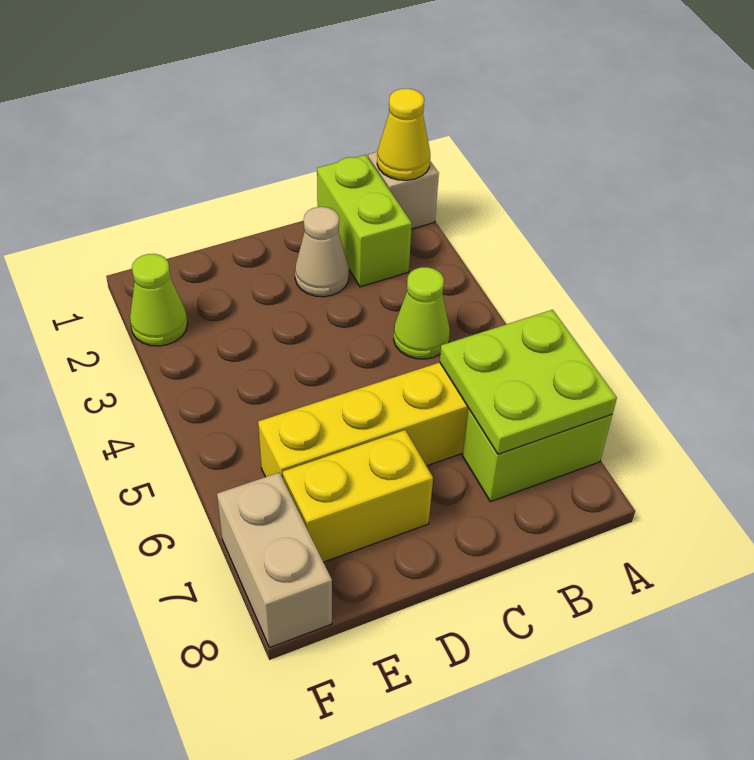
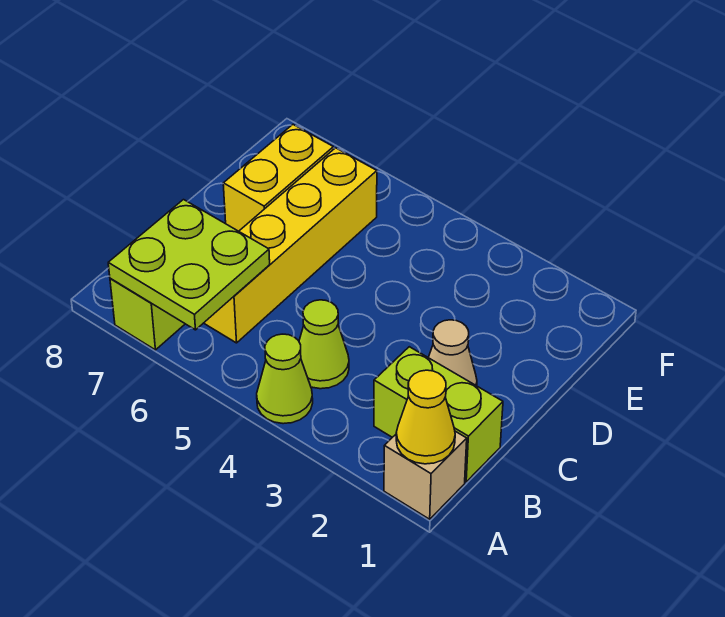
lime 1x1 cone [130,254,187,346] -> lime 1x1 cone moved to [257,334,313,424]
tan 1x2 brick [217,473,332,648] -> none

